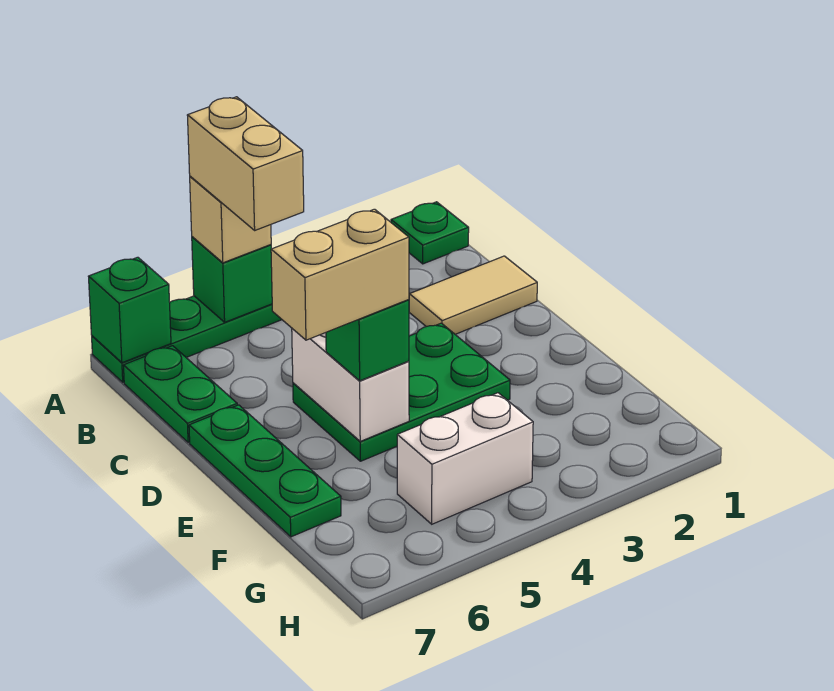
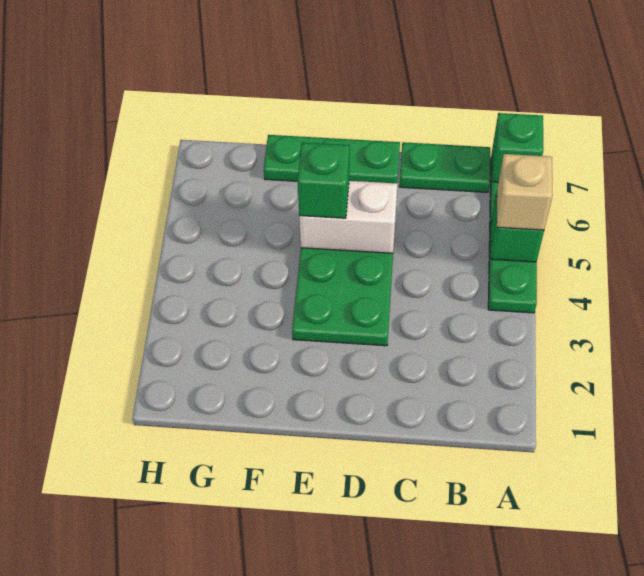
green 1x1 plate [391,202,469,264] -> none
tan 1x2 brick [187,97,304,230] -> none
tan 1x2 tile [409,256,537,334] -> none
tan 1x2 brick [271,209,409,340] -> none
white 1x2 brick [397,393,533,524] -> none

